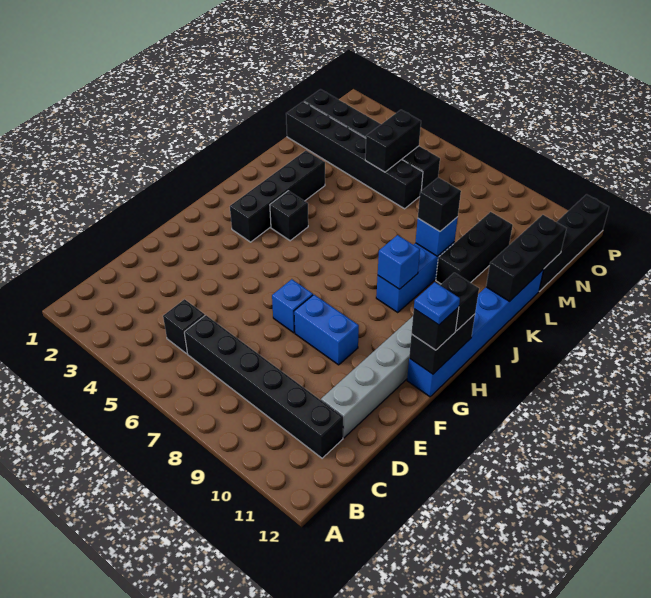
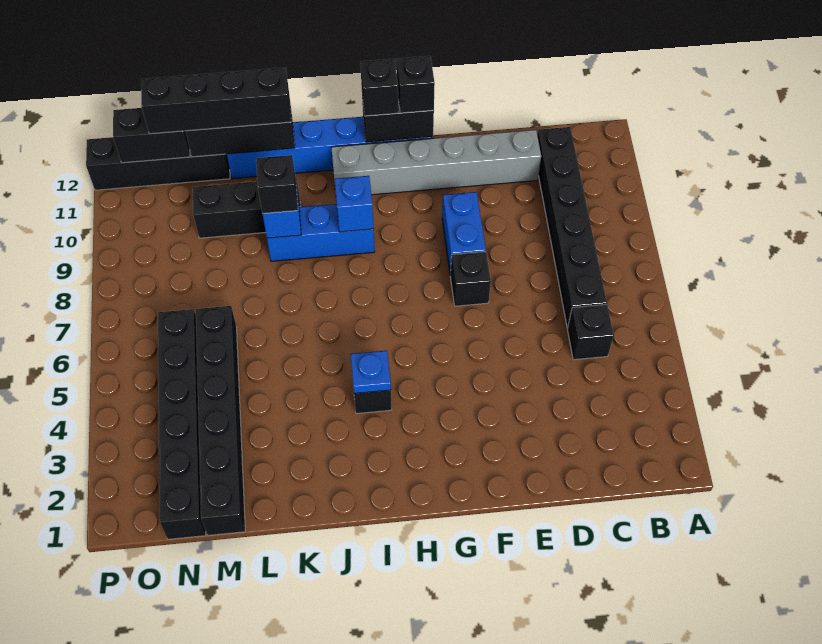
blue 1x1 brick [272,279,313,333] -> black 1x1 brick [450,252,491,306]
blue 1x1 plate [414,282,460,325] -> blue 1x1 plate moved to [351,351,391,393]
black 1x4 brick [230,151,325,242] -> black 1x4 brick moved to [141,68,291,134]
black 1x2 brick [365,110,421,172] -> black 1x2 brick moved to [113,108,190,163]

